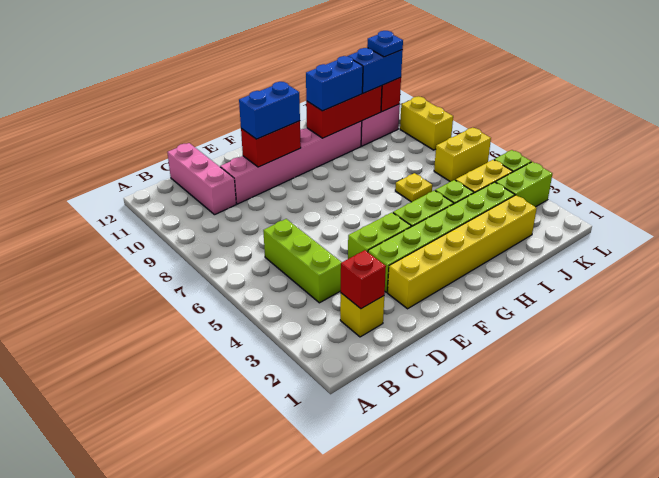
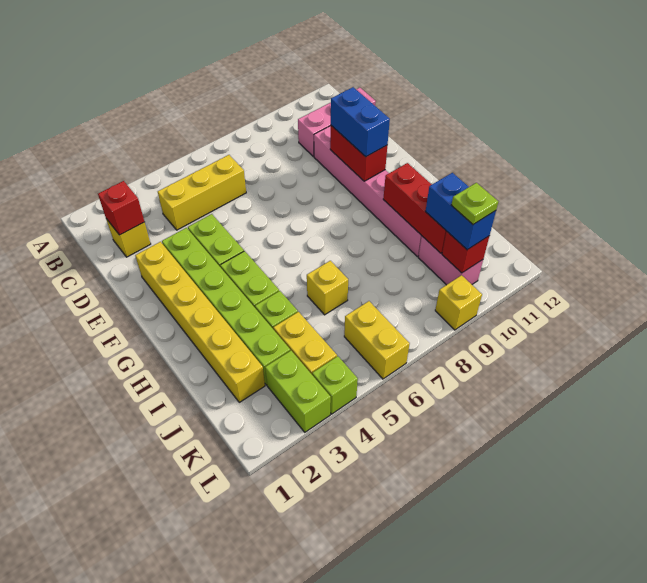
lime 1x3 brick [263,219,342,303] -> yellow 1x3 brick [158,155,246,230]
blue 1x2 brick [306,56,363,111] -> none
yellow 1x1 plate [395,173,432,202] -> yellow 1x1 brick [307,261,348,315]
blue 1x1 plate [367,31,403,57] -> lime 1x1 plate [451,183,498,225]
yellow 1x2 brick [400,97,453,150] -> yellow 1x1 brick [435,275,482,330]

